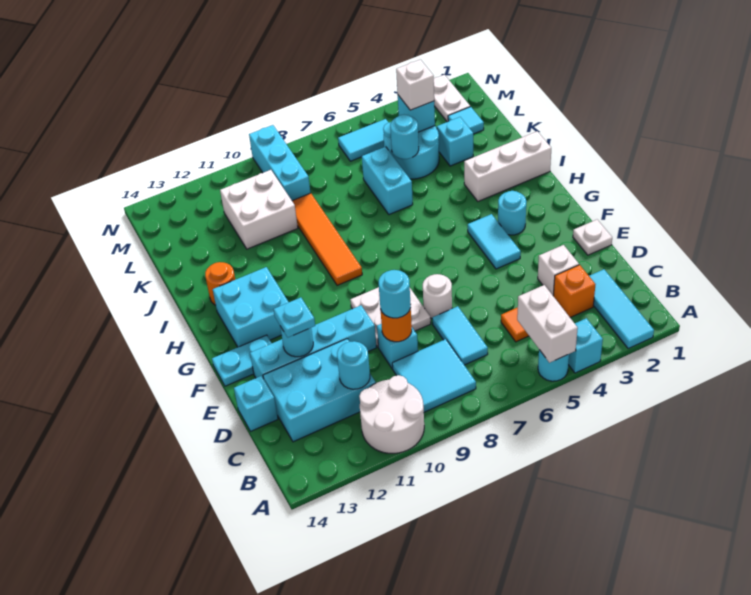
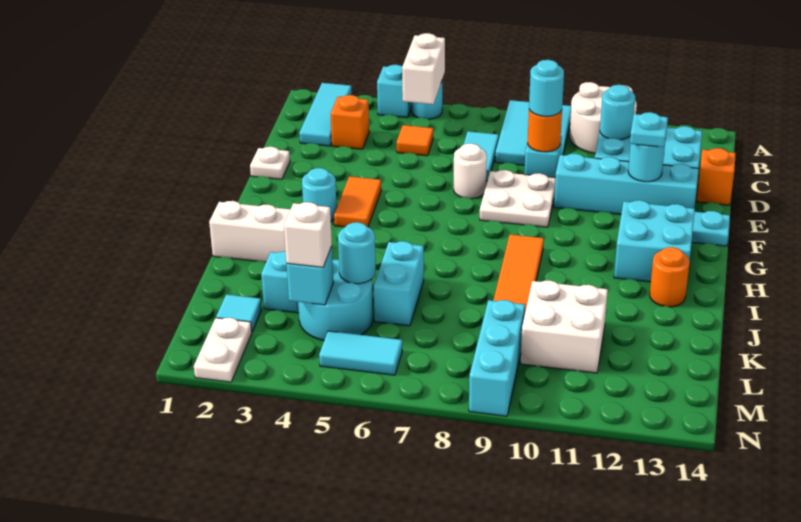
cyan 2x2 tile [392,339,476,412] -> cyan 2x3 tile [495,100,571,165]
white 1x1 brick [538,245,579,295] -> none
cyan 1x1 brick [234,376,278,431] -> orange 1x1 brick [696,148,736,205]
cyan 1x2 tile [468,214,521,269] -> orange 1x2 tile [334,176,381,227]

